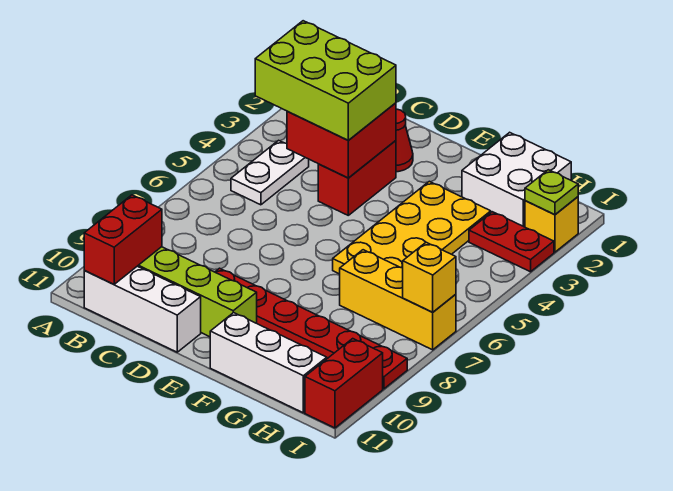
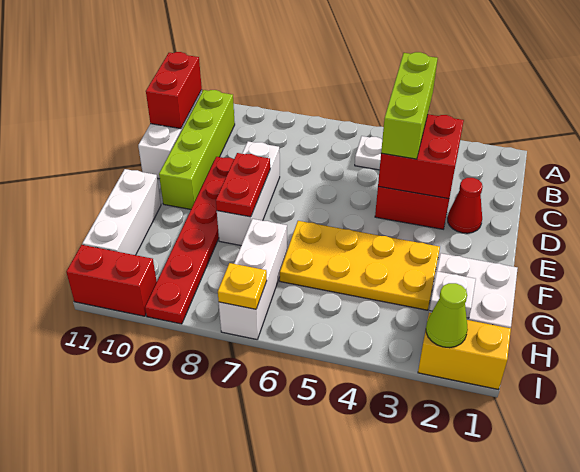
lime 2x3 brick [255,21,396,140] -> lime 1x3 brick [381,52,438,159]
red 1x2 brick [84,195,162,284] -> red 1x2 brick turned to [146,52,202,129]
none -> white 1x3 brick [217,141,280,245]
yellow 1x3 brick [340,250,456,350] -> white 1x3 brick [219,219,287,339]
none -> white 1x1 plate [429,271,476,318]
red 1x2 plate [469,212,554,272] -> red 1x2 plate moved to [216,153,270,217]
yellow 1x1 brick [525,197,578,252] -> yellow 1x2 brick [418,313,511,390]
lime 1x1 plate [525,170,578,215] -> lime 1x1 cone [426,283,468,348]
yellow 1x1 brick [403,242,456,312] -> yellow 1x1 plate [218,263,267,309]

